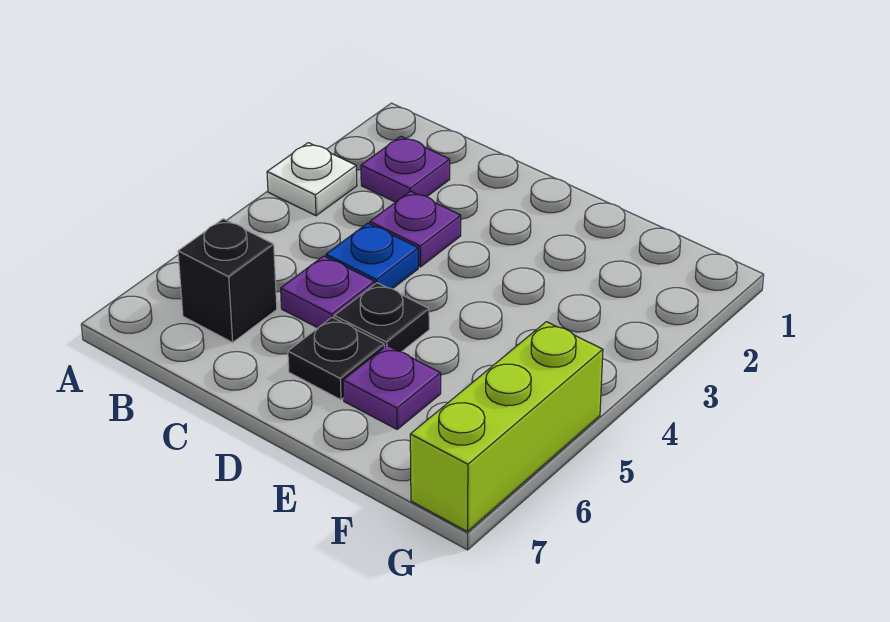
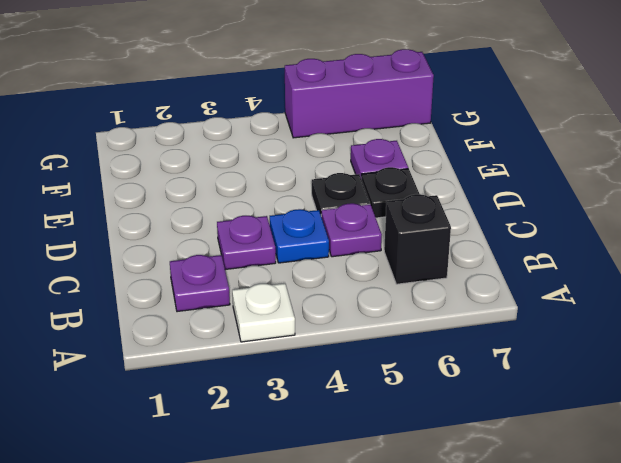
lime 1x3 brick [410,322,603,532] -> purple 1x3 brick [285,49,434,138]

